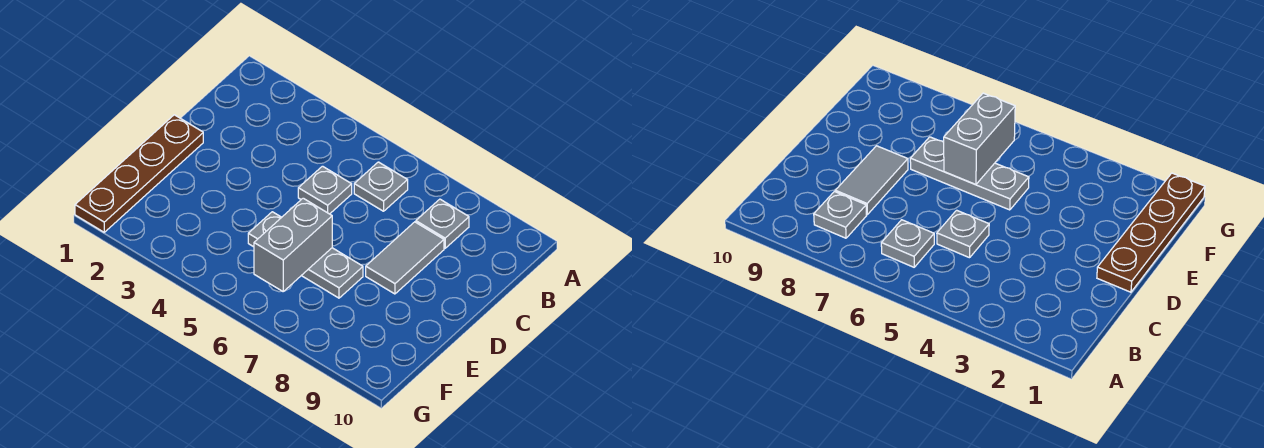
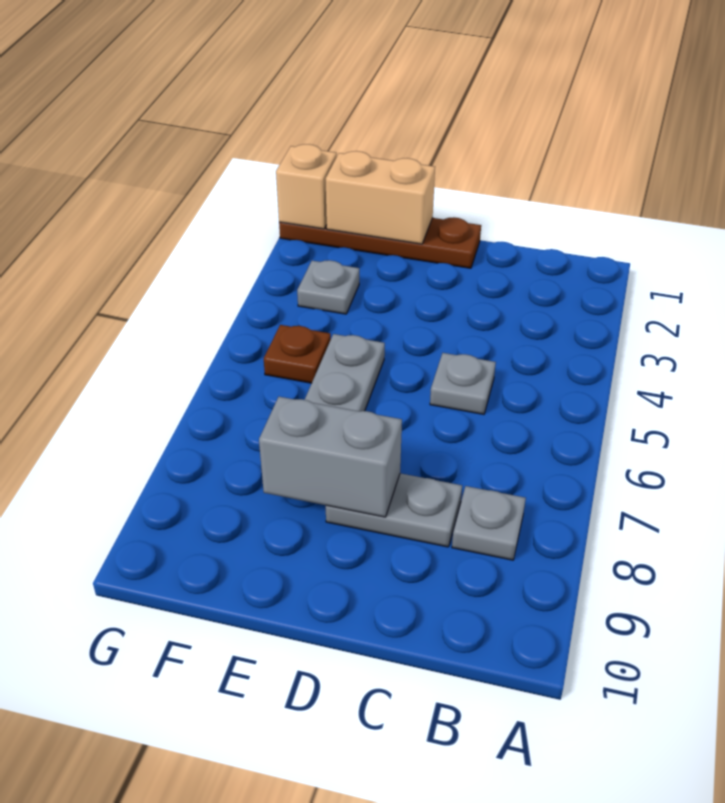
grey 1x1 plate [354,162,408,211] -> grey 1x1 plate moved to [297,260,359,314]
grey 1x2 tile [366,222,444,294] -> grey 1x2 plate [326,473,462,547]
none -> tan 1x2 brick [326,151,435,244]
grey 1x2 brick [254,198,332,291] -> grey 1x2 brick moved to [259,397,402,517]
none -> brown 1x1 plate [264,325,331,383]
none -> tan 1x1 brick [276,144,337,229]

